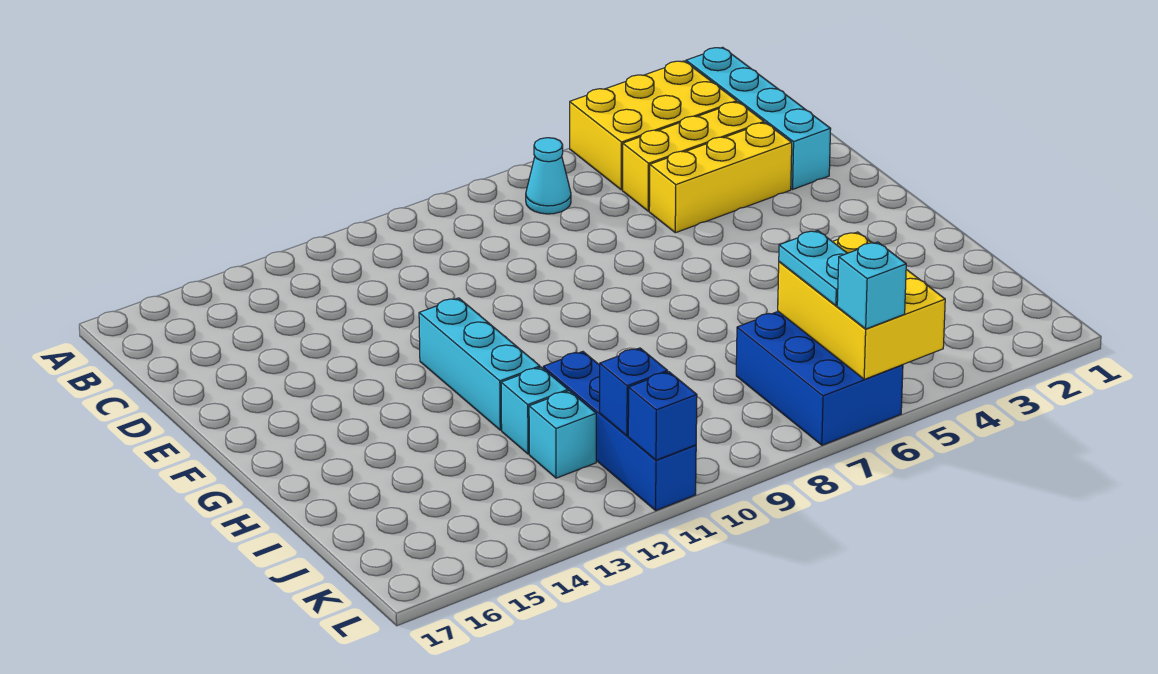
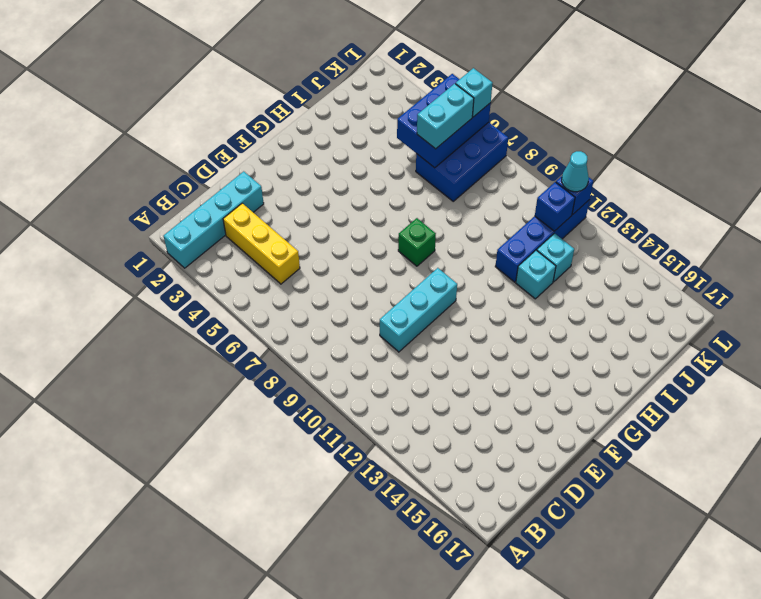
yellow 2x3 brick [570,61,737,190] -> none
cyan 1x1 cone [526,138,571,214] -> cyan 1x1 cone moved to [562,151,589,192]
yellow 1x3 brick [649,123,792,233] -> none
cyan 1x3 brick [419,298,540,430] -> cyan 1x3 brick moved to [380,268,457,352]
none -> green 1x1 brick [398,218,436,266]
yellow 2x3 brick [778,232,945,379] -> blue 2x3 brick [397,74,491,168]
cyan 1x2 plate [779,230,847,306] -> cyan 1x2 brick [417,84,474,149]

